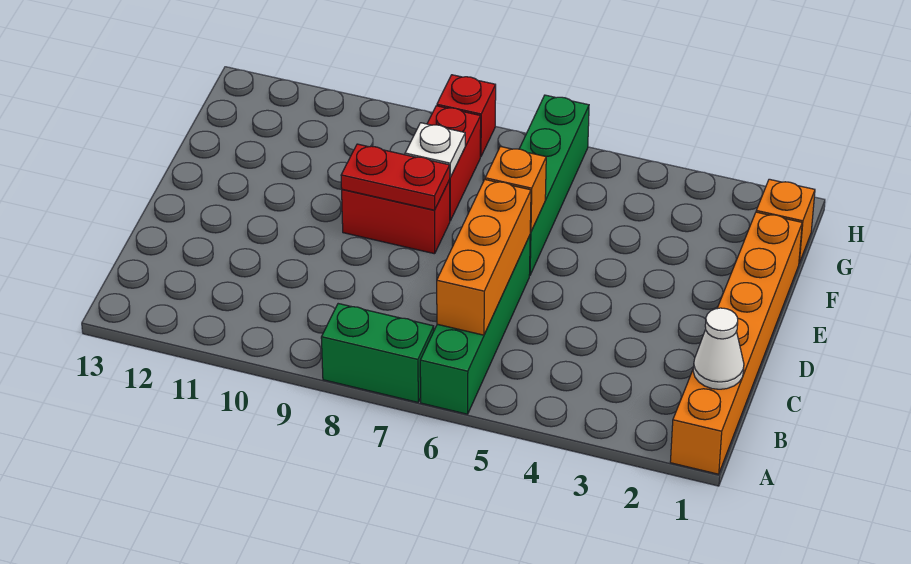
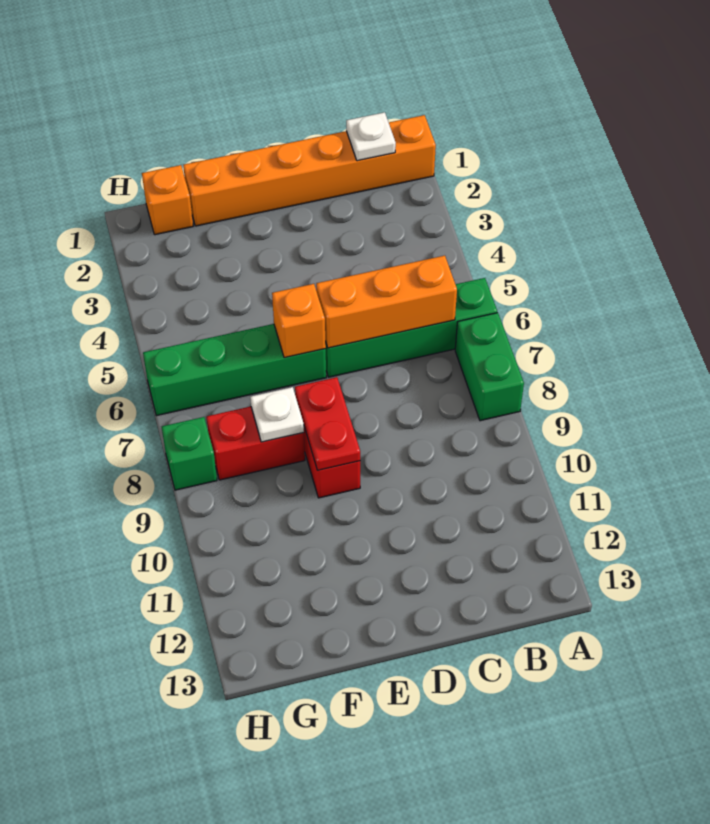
white 1x1 cone [693,308,744,389] -> white 1x1 plate [346,112,396,161]
red 1x1 brick [437,75,496,157] -> green 1x1 brick [162,417,217,490]

